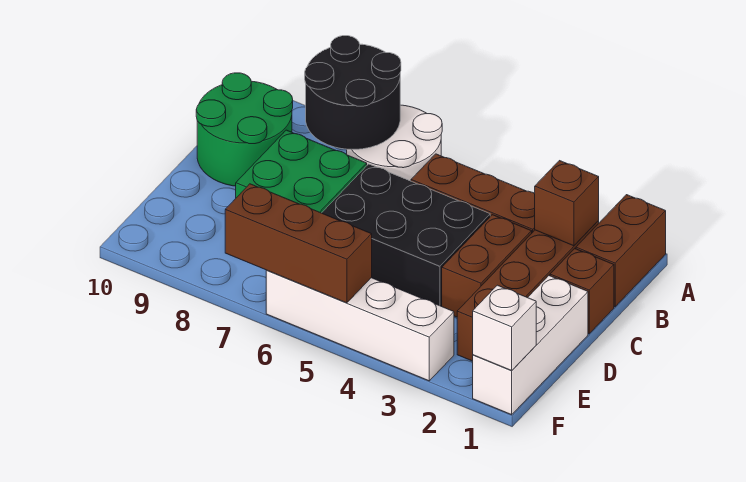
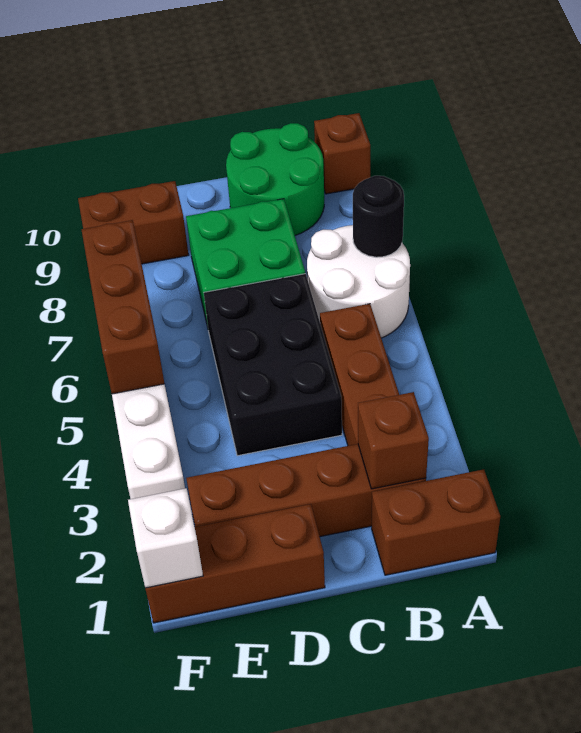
black 2x2 round brick [305,36,401,149] -> black 1x1 round brick [353,176,404,257]
brown 1x1 brick [550,249,614,334] -> brown 1x1 brick moved to [314,113,370,194]
brown 1x2 brick [442,215,532,317] -> brown 1x2 brick moved to [78,181,189,264]
white 1x3 brick [473,276,588,415] -> brown 1x3 brick [145,504,325,623]

